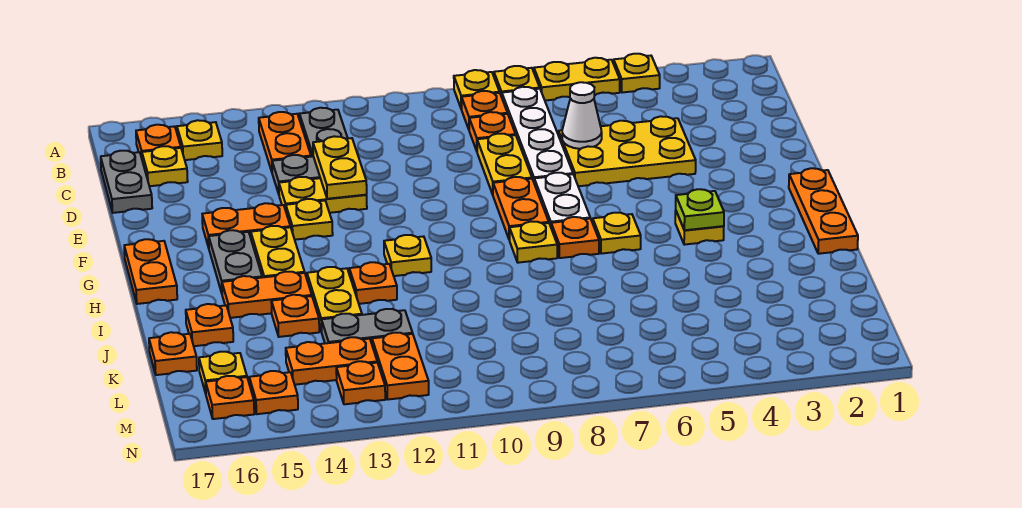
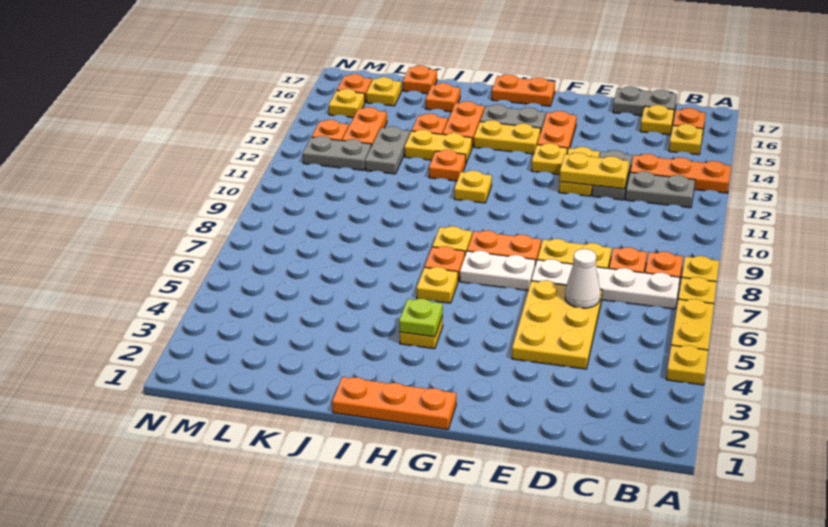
orange 1x2 plate [259,112,311,171] -> orange 1x3 plate [630,154,731,193]
orange 1x2 plate [372,333,429,399] -> grey 1x2 plate [303,136,371,170]
orange 1x1 plate [249,371,298,414] -> yellow 1x1 plate [329,89,365,118]

